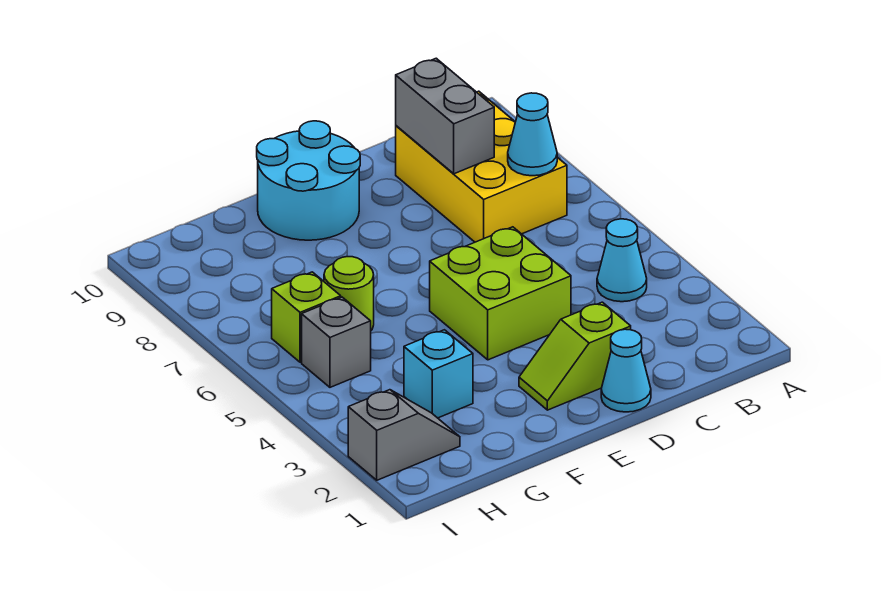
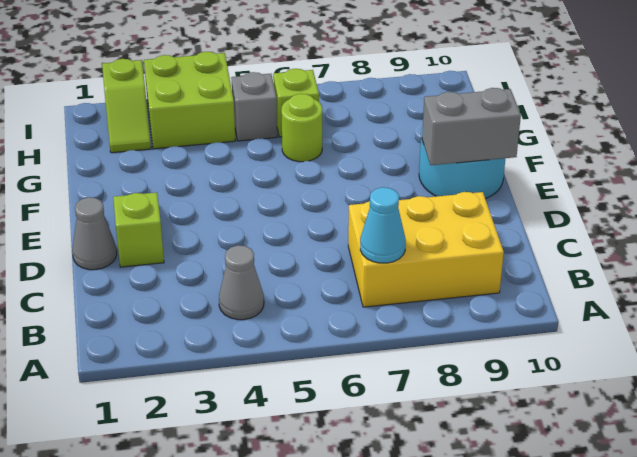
cyan 1x1 cone [597,219,647,302] -> grey 1x1 cone [219,245,264,320]
grey 1x2 brick [396,58,494,174] -> grey 1x2 brick moved to [422,88,521,165]
cyan 1x1 cone [601,329,651,412] -> grey 1x1 cone [72,197,117,270]
lime 2x2 brick [430,227,571,360] -> lime 2x2 brick moved to [144,52,235,149]
cyan 1x1 brick [404,330,473,418] -> none
grey 1x2 slope [348,390,460,480] -> lime 1x2 slope [102,59,151,153]

